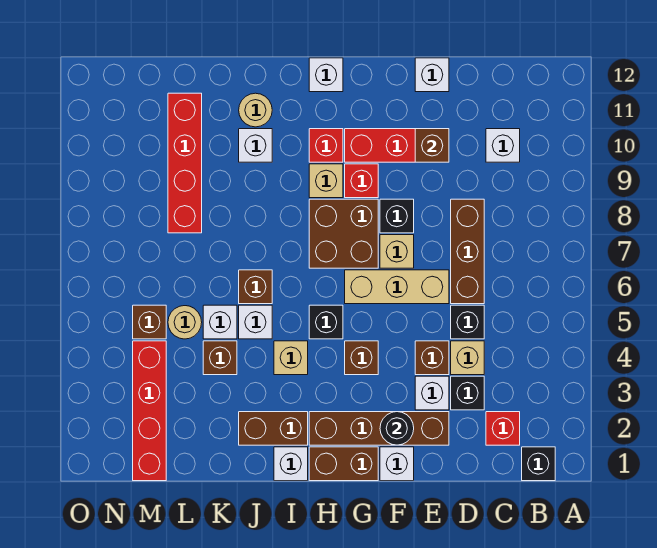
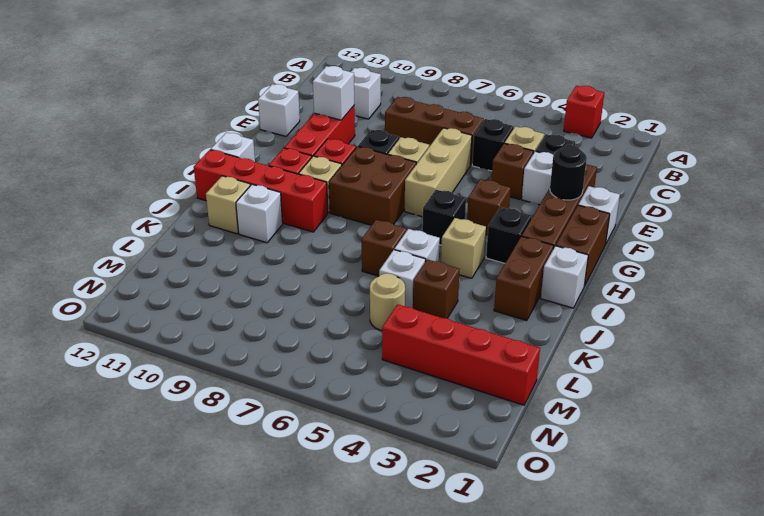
black 1x1 brick [522,447,555,481] -> black 1x1 brick moved to [486,207,532,263]
red 1x1 brick [486,412,520,445] -> red 1x1 brick moved to [564,86,604,138]
brown 1x1 brick [415,129,449,162] -> white 1x1 brick [313,66,354,120]
tan 1x1 round brick [239,93,272,127] -> tan 1x1 brick [206,176,251,234]
red 1x4 brick [168,93,202,233] -> red 1x4 brick moved to [194,150,328,232]
brown 1x1 brick [133,305,166,339] -> none

